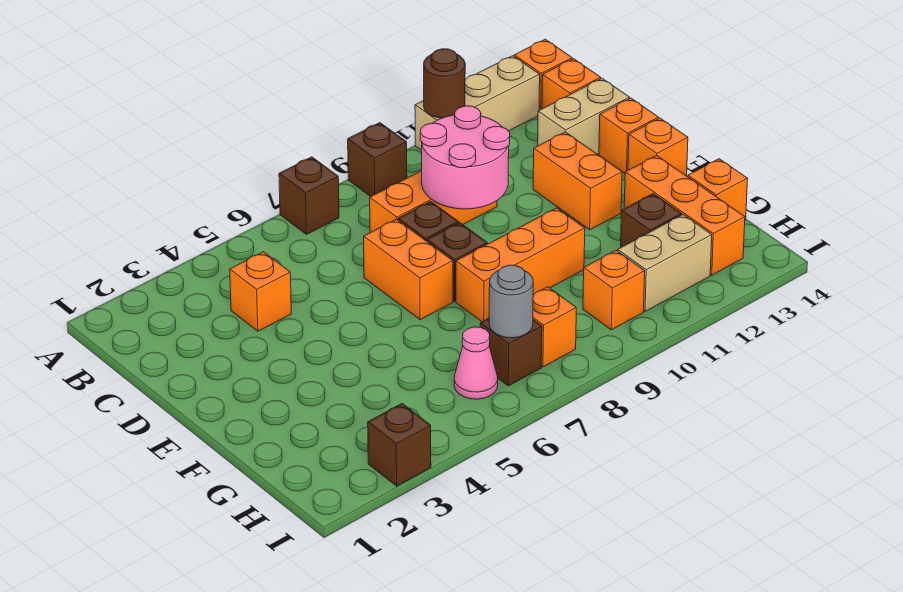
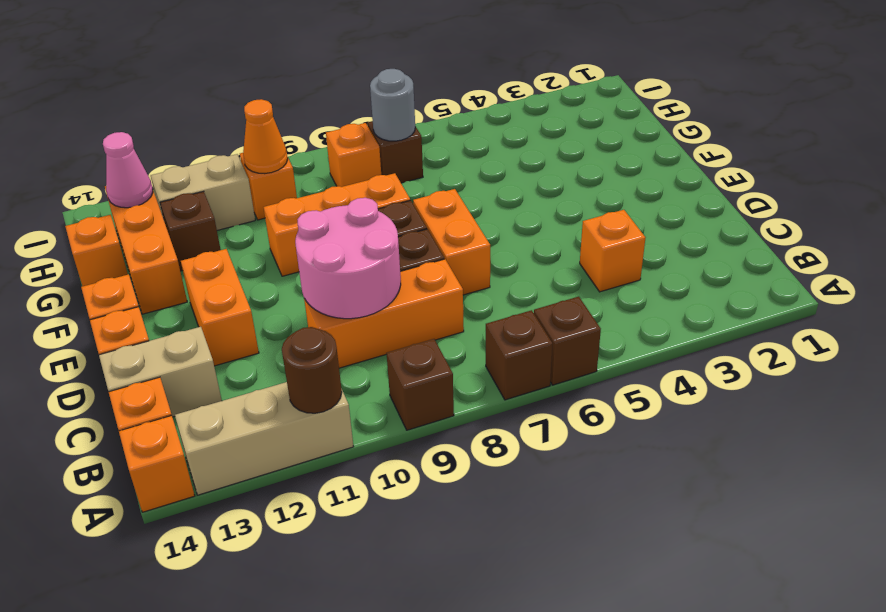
pink 1x1 cone [454,327,498,399] -> pink 1x1 cone moved to [103,132,153,208]
none -> orange 1x1 cone [243,99,288,174]
brown 1x1 brick [368,404,431,486] -> brown 1x1 brick moved to [534,297,601,385]

